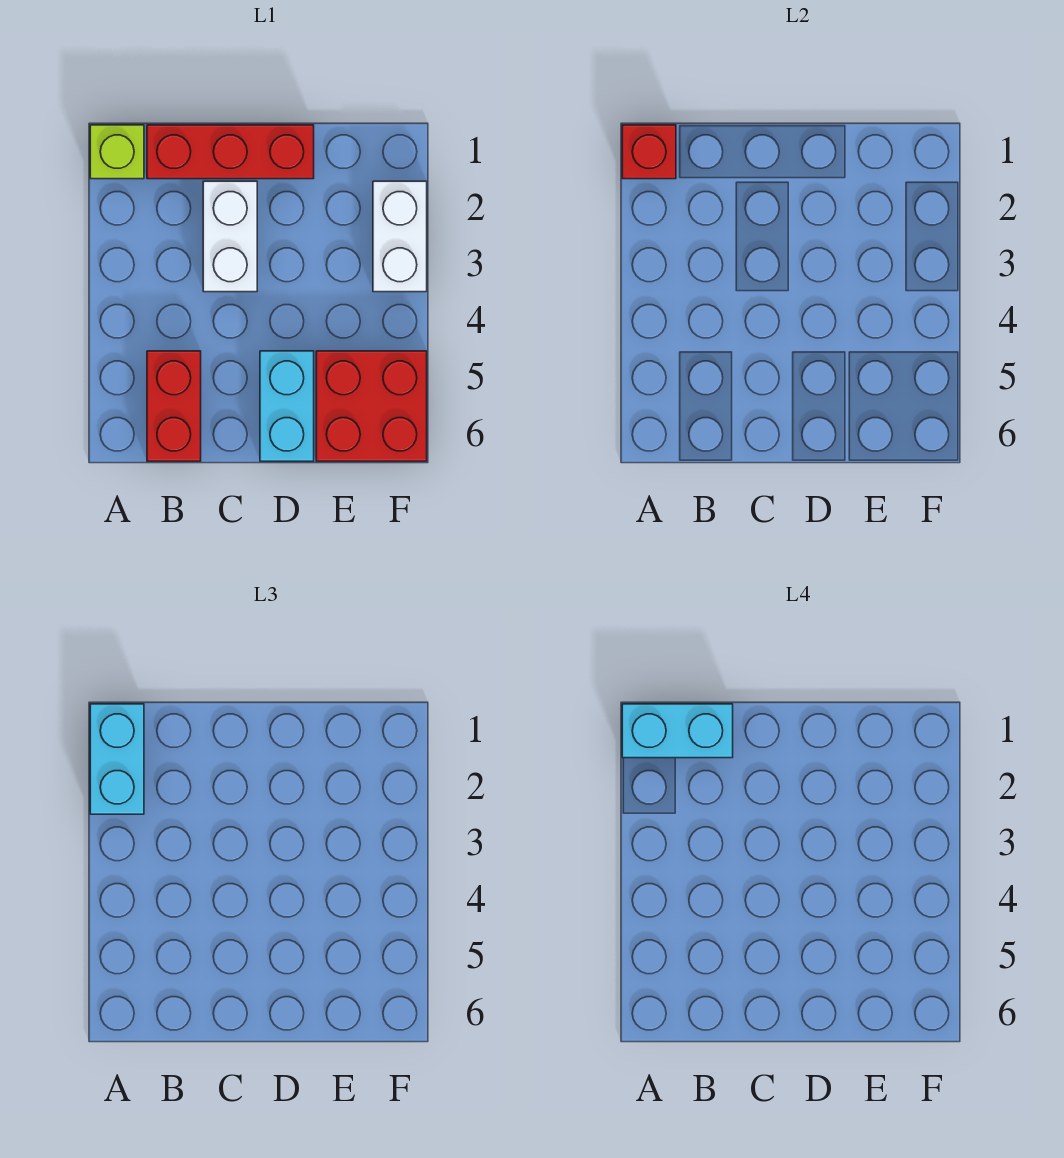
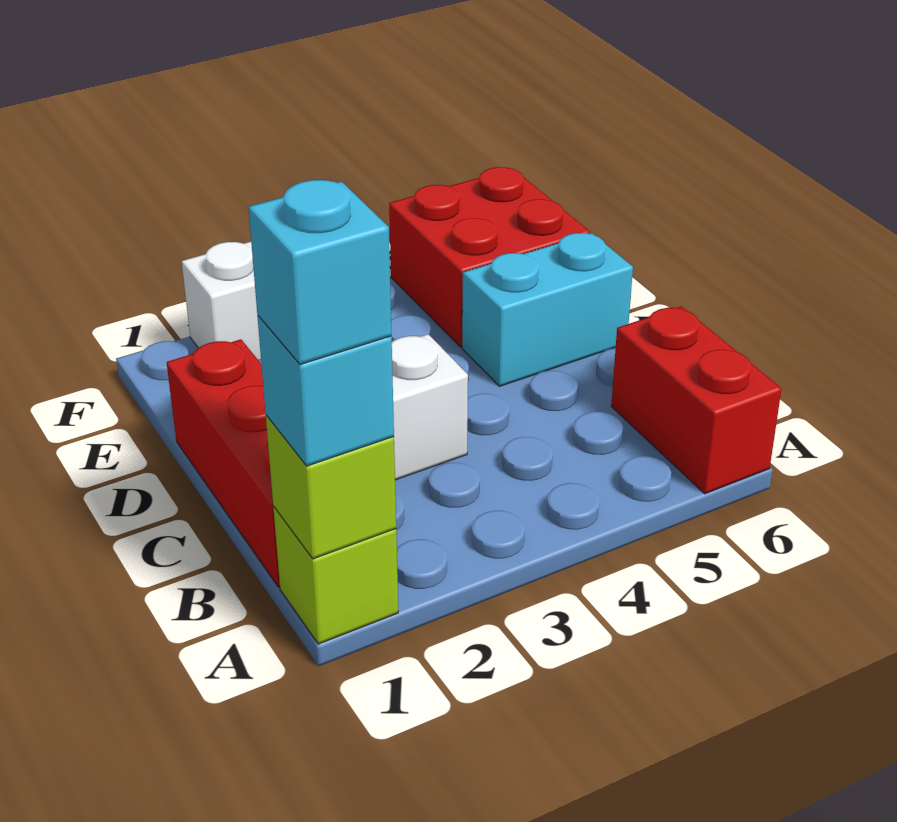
red 1x1 brick [622,125,676,179] -> lime 1x1 brick [266,415,396,559]
cyan 1x2 brick [90,704,144,814] -> cyan 1x1 brick [257,316,394,466]
cyan 1x2 brick [622,704,733,758] -> cyan 1x1 brick [248,180,392,365]
red 1x2 brick [147,351,201,461] -> red 1x2 brick turned to [611,306,782,494]

